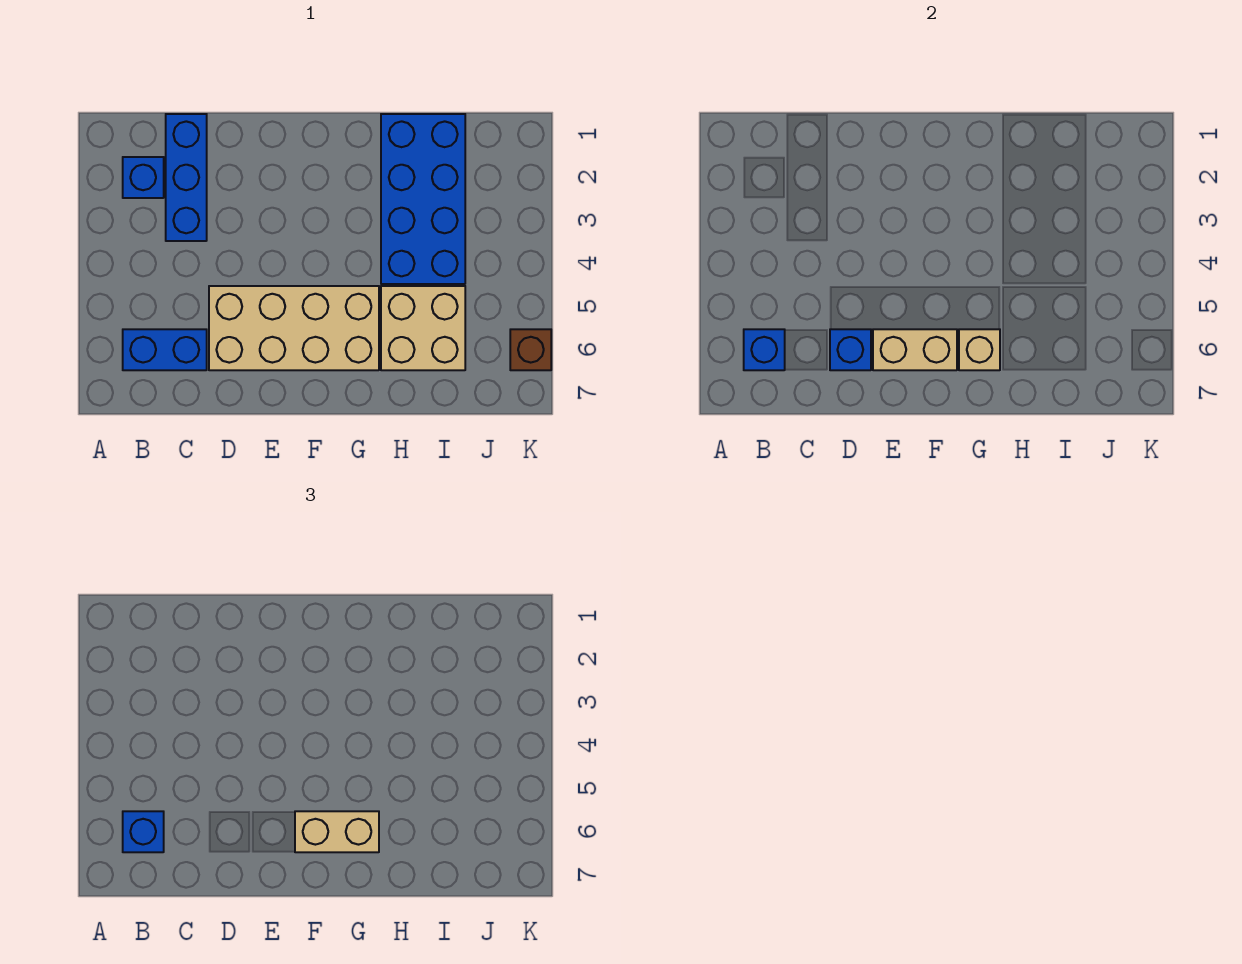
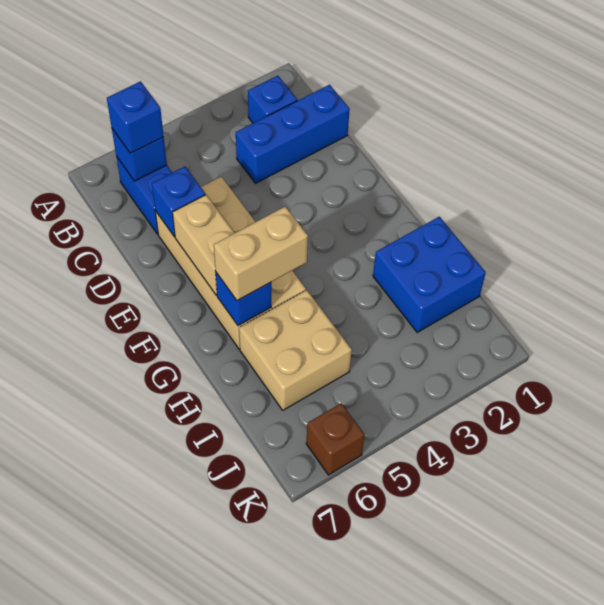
tan 1x2 brick [295,811,379,852] -> tan 1x2 brick turned to [214,206,308,301]
tan 1x1 brick [959,329,1000,370] -> blue 1x1 brick [216,273,271,326]
blue 2x4 brick [381,114,465,284] -> blue 2x2 brick [373,217,486,332]

